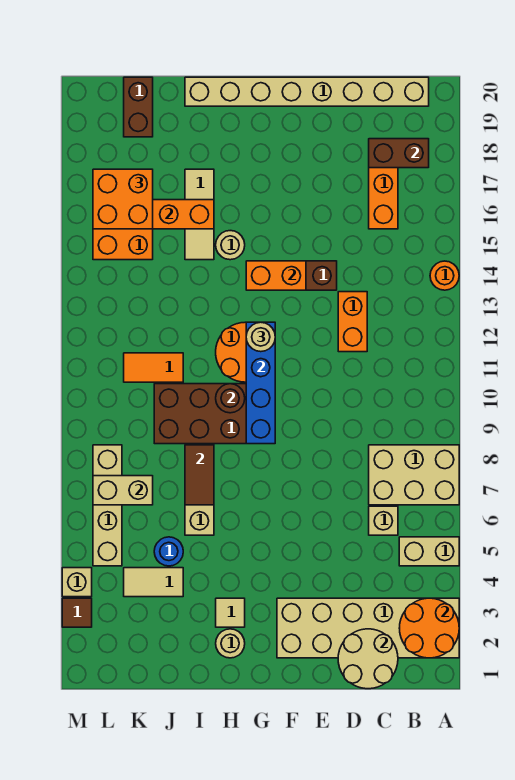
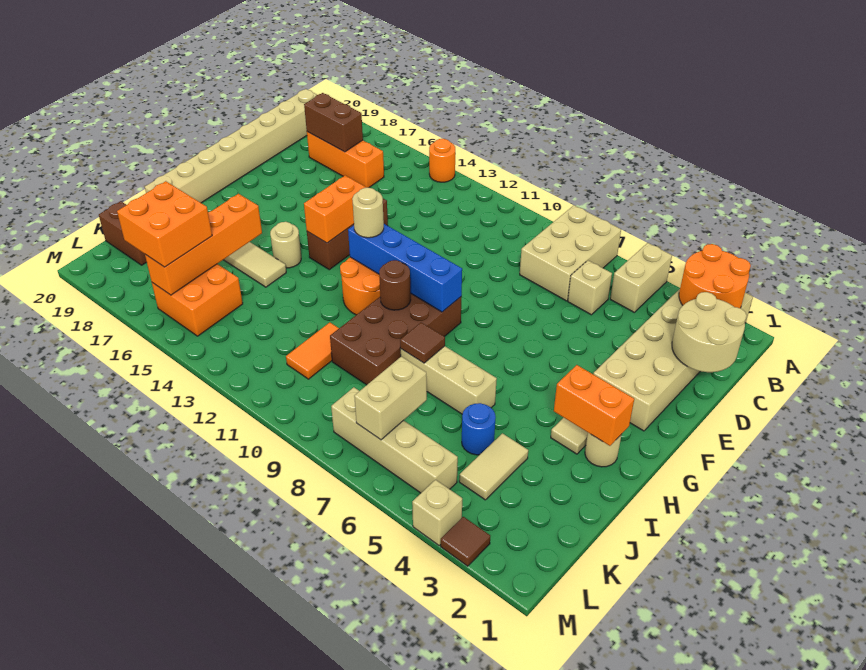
brown 1x2 brick [369,139,429,168] -> brown 1x2 brick turned to [304,93,363,152]
orange 1x2 brick [338,292,367,352] -> orange 1x2 brick moved to [554,365,634,446]
brown 1x2 tile [185,445,214,505] -> brown 1x1 tile [400,323,445,363]

